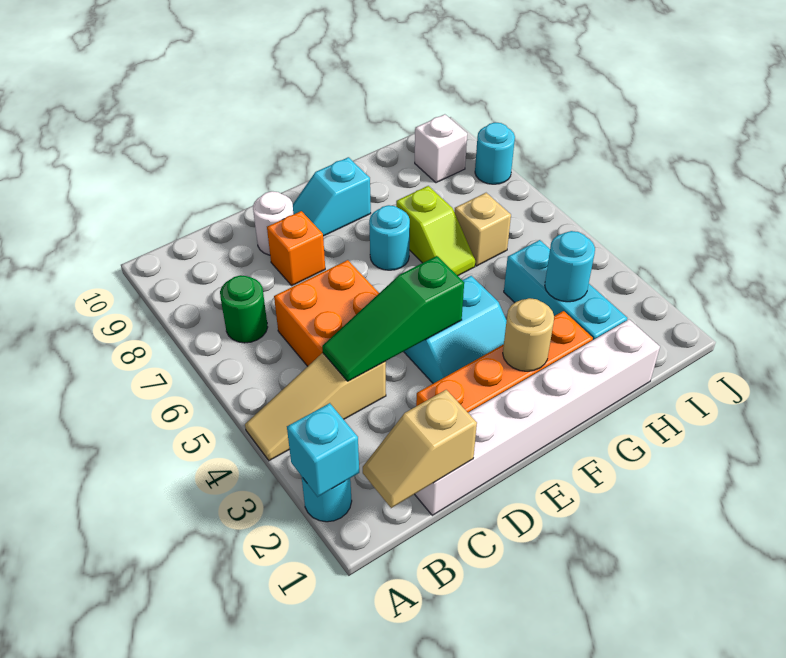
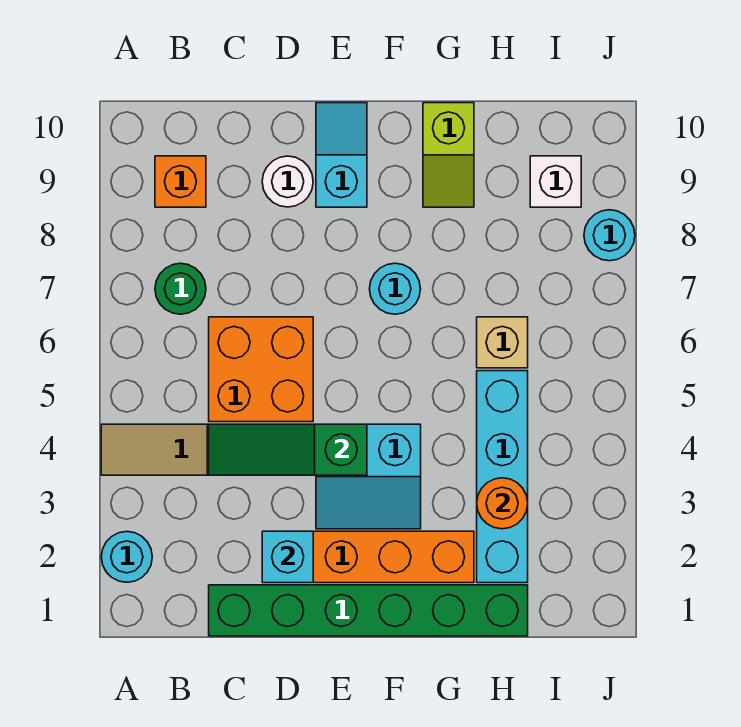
cyan 1x1 brick [287,403,359,497] -> cyan 1x1 brick moved to [262,531,313,583]
tan 1x2 slope [363,390,477,508] -> none
white 1x6 brick [415,320,660,515] -> green 1x6 brick [209,585,528,636]
orange 1x1 brick [267,211,325,285] -> orange 1x1 brick moved to [155,156,206,207]
cyan 1x2 slope [293,157,371,236] -> cyan 1x2 slope turned to [316,103,367,207]
tan 1x1 round brick [503,298,554,371] -> none
lime 1x2 slope [396,186,475,276] -> lime 1x2 slope moved to [423,103,474,207]
cyan 1x3 brick [504,240,627,340] -> cyan 1x4 brick [477,371,528,583]
cyan 1x1 round brick [545,231,595,302] -> orange 1x1 round brick [477,478,528,529]

